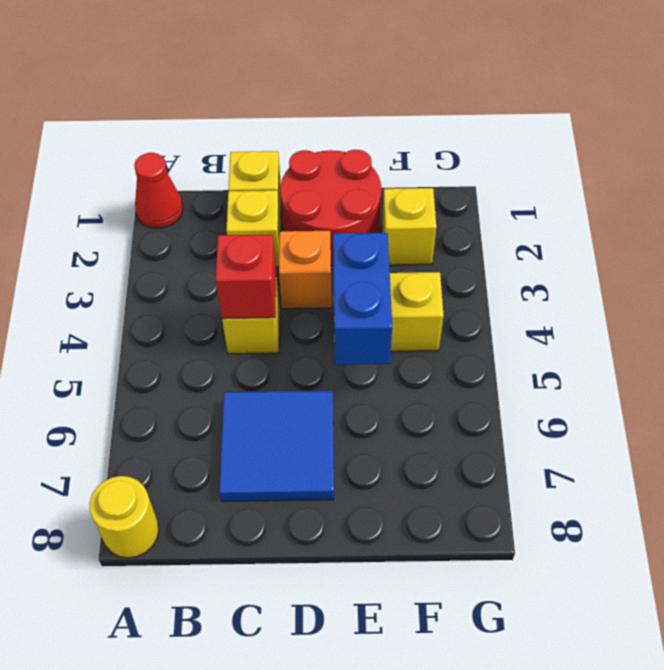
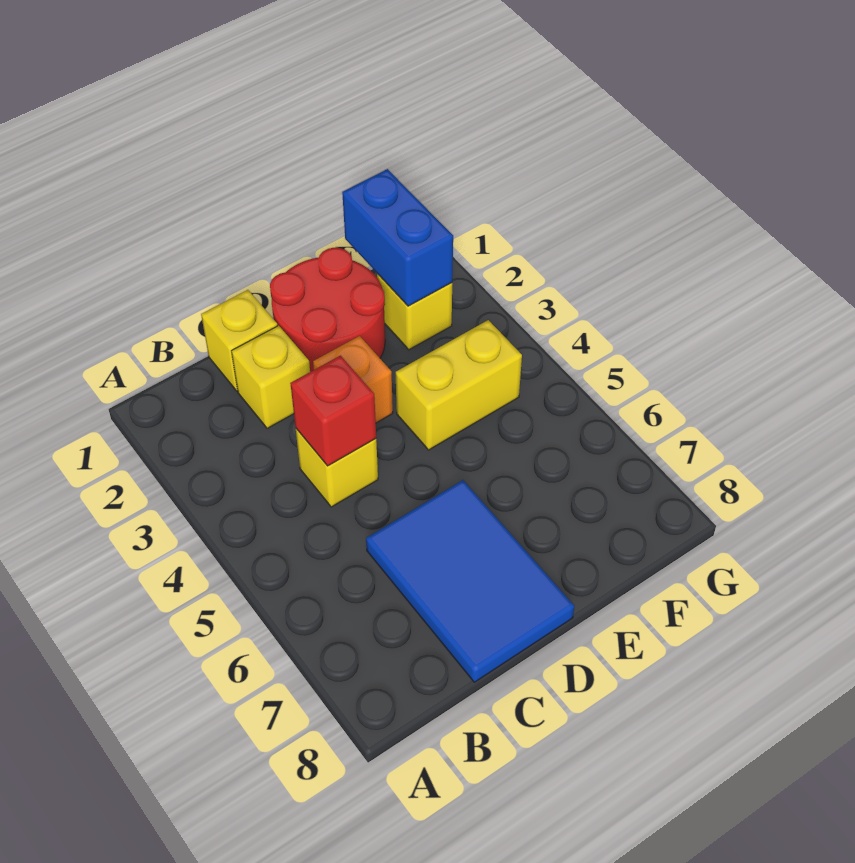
red 1x1 cone [134,153,183,228] -> none
yellow 1x1 round brick [89,476,159,558] -> none
blue 2x2 tile [219,391,334,502] -> blue 2x3 tile [366,480,574,682]
blue 1x2 brick [333,233,392,365] -> blue 1x2 brick moved to [342,169,453,306]

